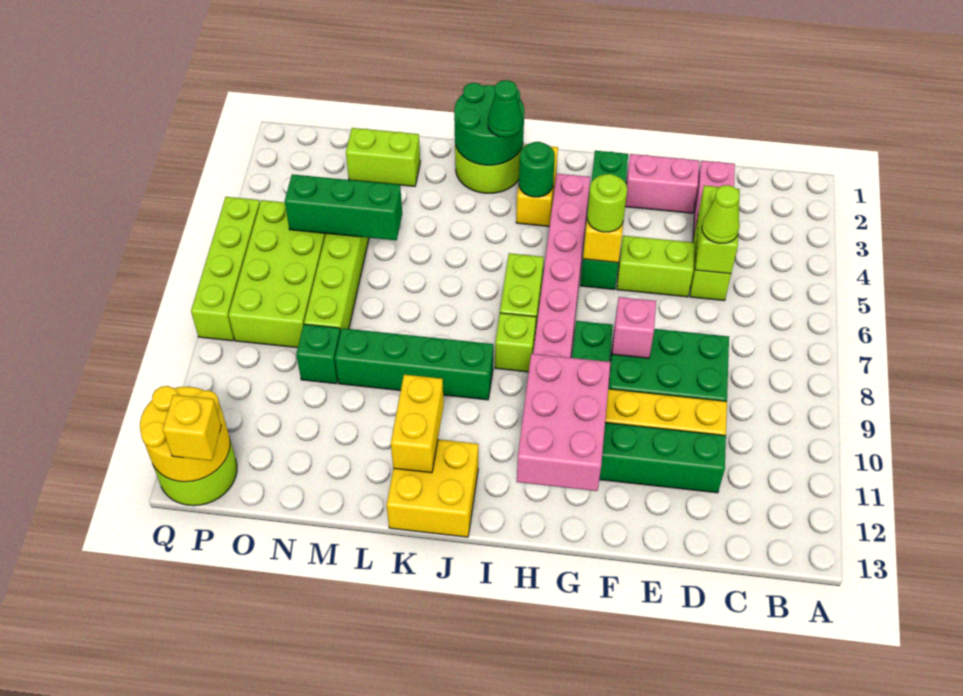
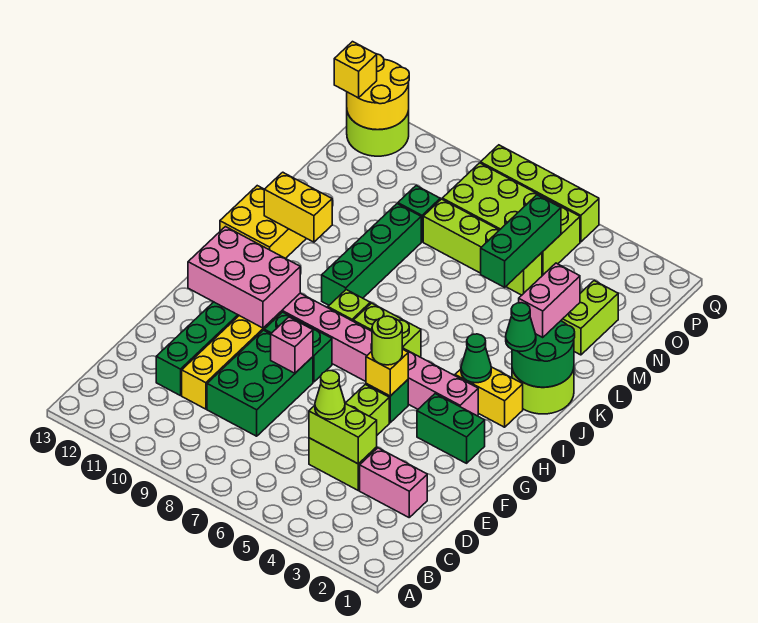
pink 1x2 brick [625,154,699,213] -> pink 1x2 brick moved to [519,263,580,337]
green 1x1 round brick [519,142,555,197] -> green 1x1 cone [461,334,491,383]

